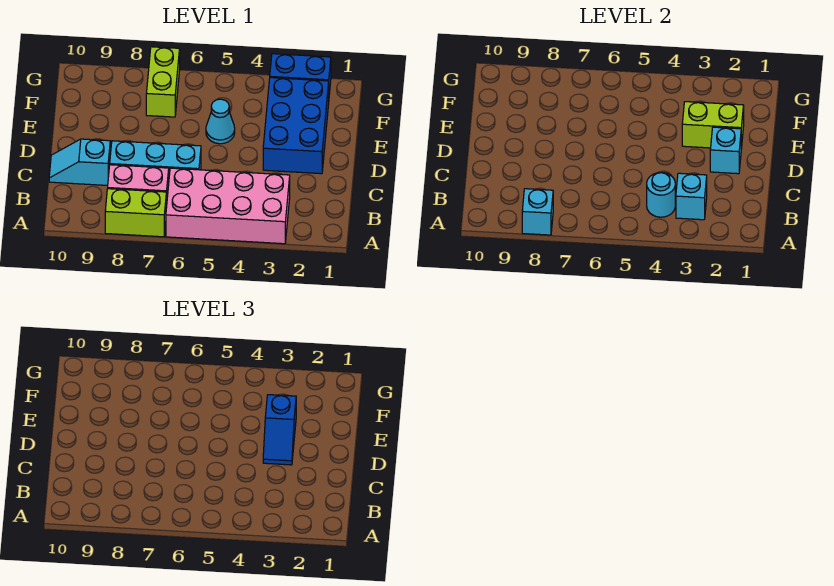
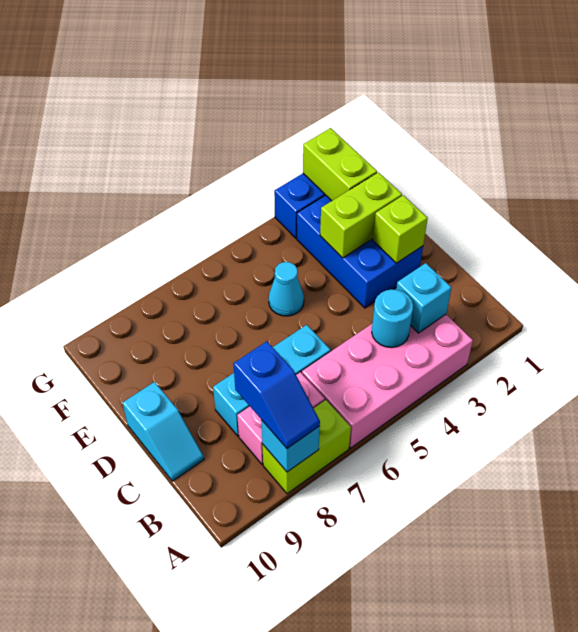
cyan 1x2 slope [49,139,110,185] -> cyan 1x2 slope turned to [123,382,204,481]
cyan 1x1 brick [710,127,741,174] -> lime 1x1 brick [373,195,428,263]
blue 1x2 slope [263,395,296,465] -> blue 1x2 slope moved to [233,341,320,448]
lime 1x2 brick [146,47,180,117] -> lime 1x2 brick moved to [303,128,377,201]

